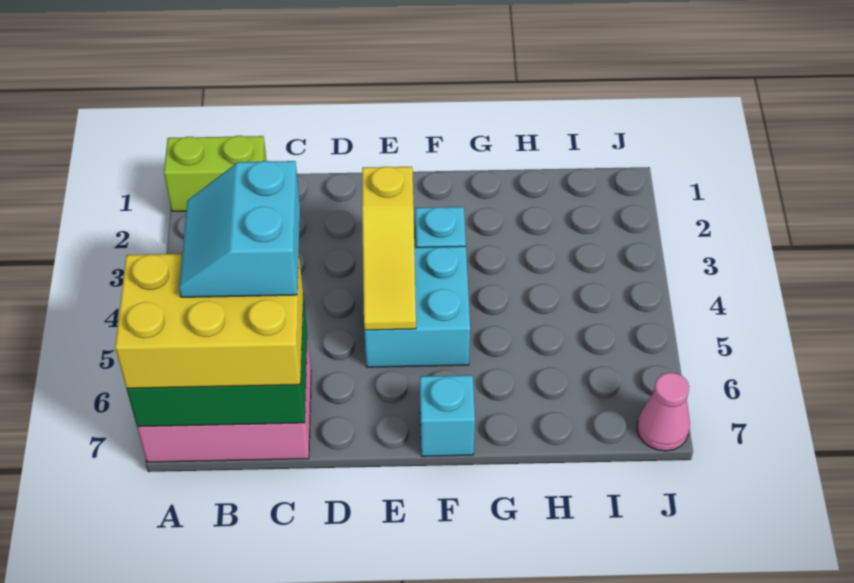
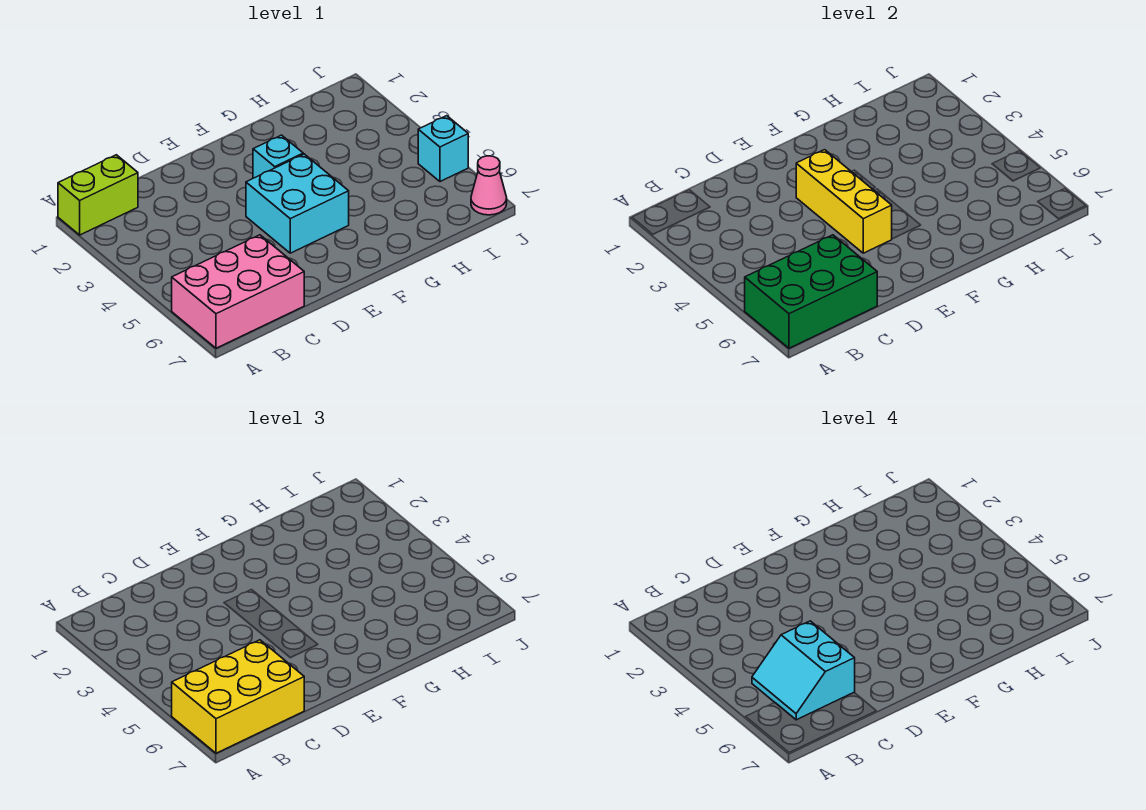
yellow 1x3 slope [362,167,416,330] -> yellow 1x3 brick [796,150,892,253]
cyan 1x1 brick [420,375,475,456] -> cyan 1x1 brick moved to [418,116,468,182]

